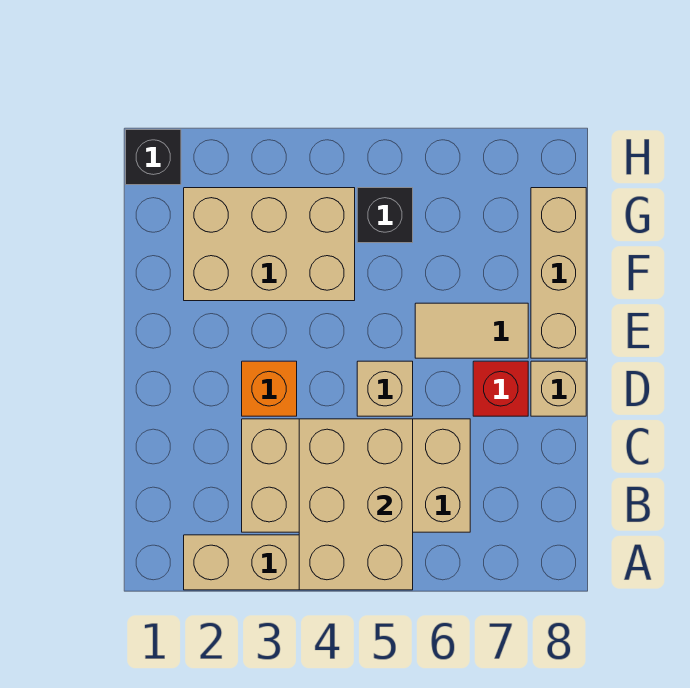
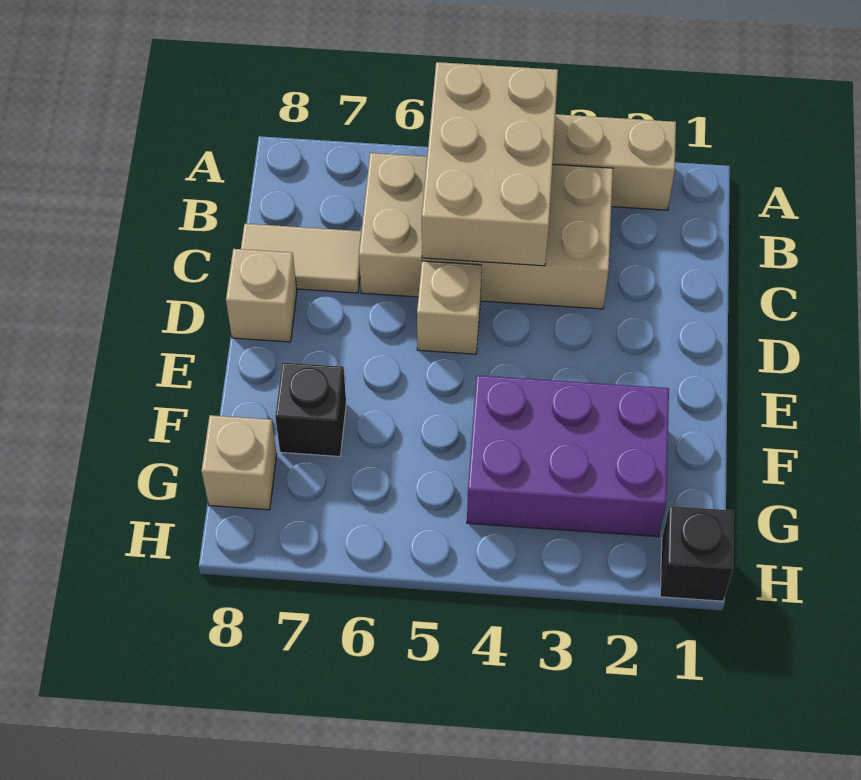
orange 1x1 brick [242,361,297,416] -> none
red 1x1 brick [473,361,528,416] -> none
tan 1x2 tile [415,303,528,358] -> tan 1x2 tile moved to [241,224,361,293]
tan 1x3 brick [531,188,586,358] -> tan 1x1 brick [202,415,277,510]
tan 2x3 brick [184,188,355,301] -> purple 2x3 brick [467,375,669,537]
black 1x1 brick [357,188,413,243] -> black 1x1 brick moved to [275,362,346,457]

